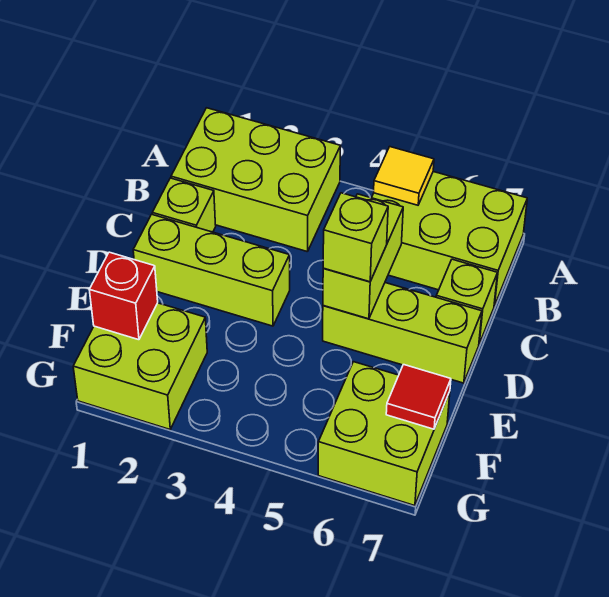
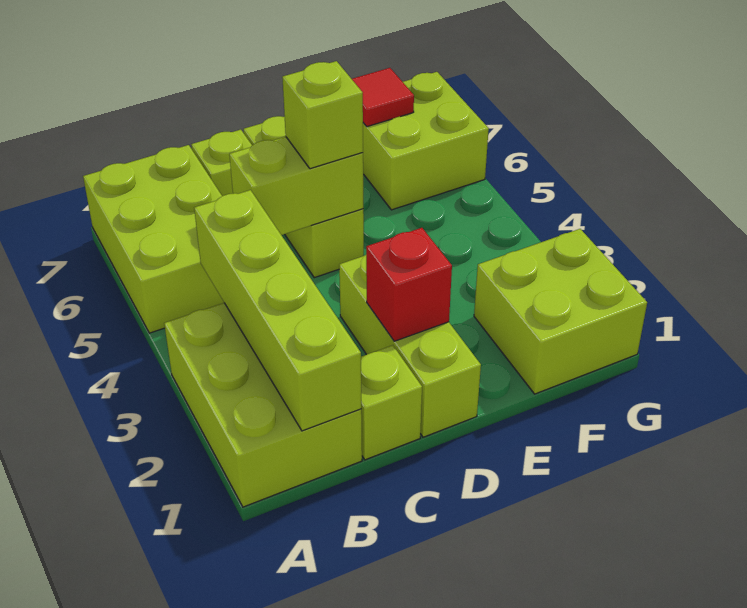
yellow 1x1 tile [374,147,434,205] -> none
none -> lime 1x4 brick [194,190,361,431]
red 1x1 brick [90,252,158,340] -> red 1x1 brick moved to [366,228,452,341]

